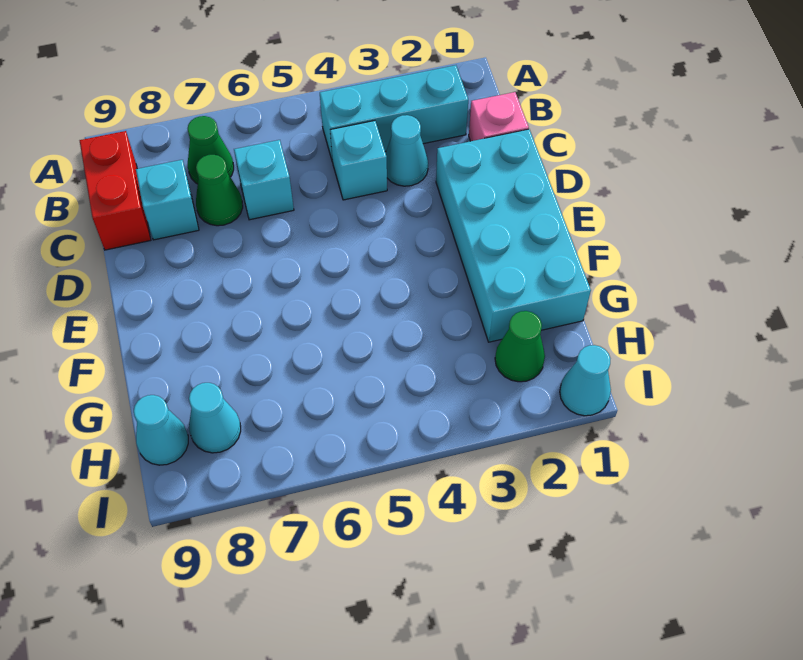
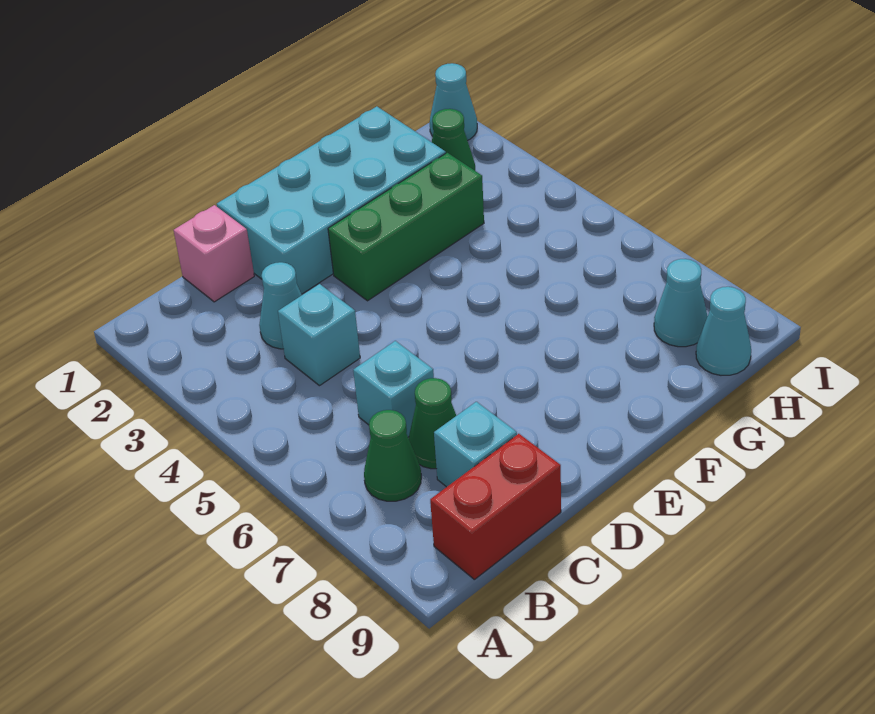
cyan 1x3 brick [320,65,468,162] -> none
none -> green 1x3 brick [328,153,484,301]

